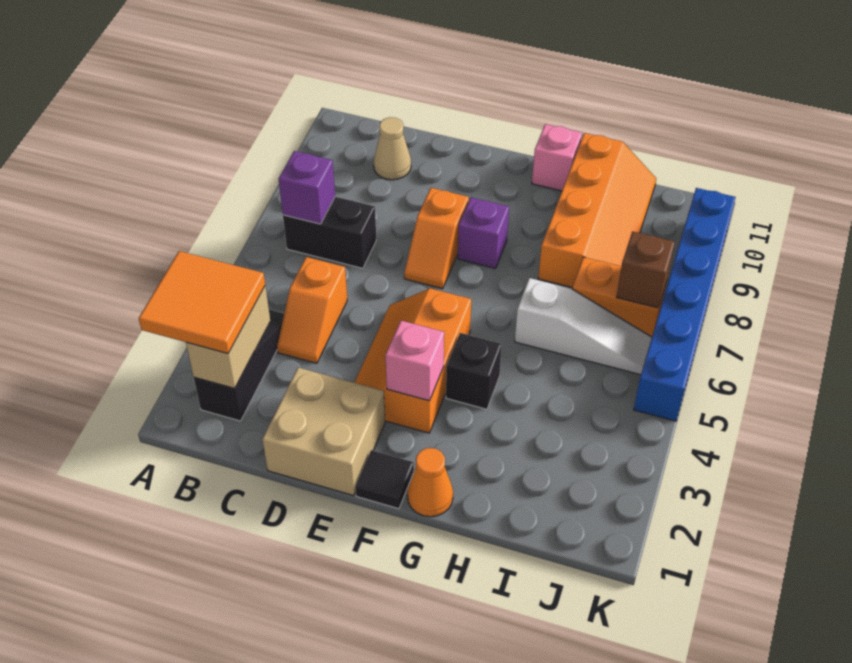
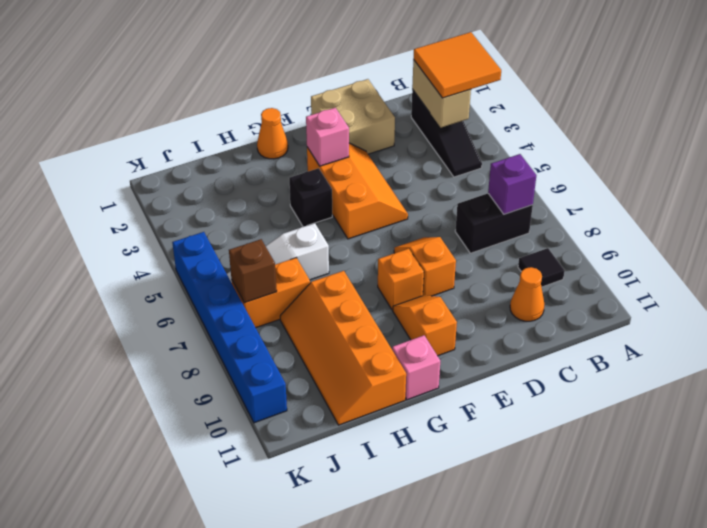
orange 1x2 slope [277,257,347,363] -> orange 1x2 slope moved to [393,296,457,356]
tan 1x1 cone [374,117,411,180] -> orange 1x1 cone [510,267,544,321]
black 1x1 tile [355,450,414,509] -> black 1x1 tile moved to [518,248,565,287]
purple 1x1 brick [458,197,509,268] -> orange 1x1 brick [378,249,424,310]

